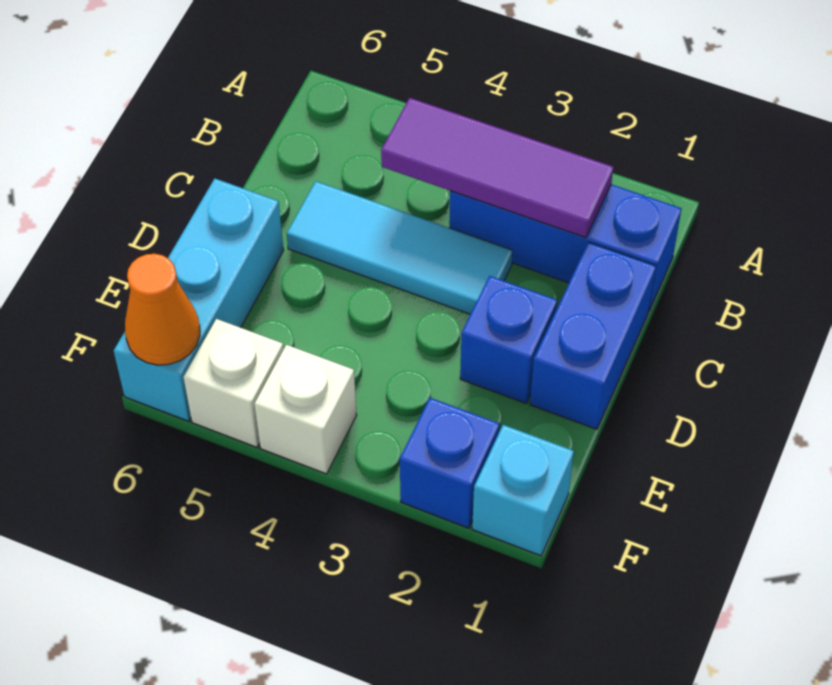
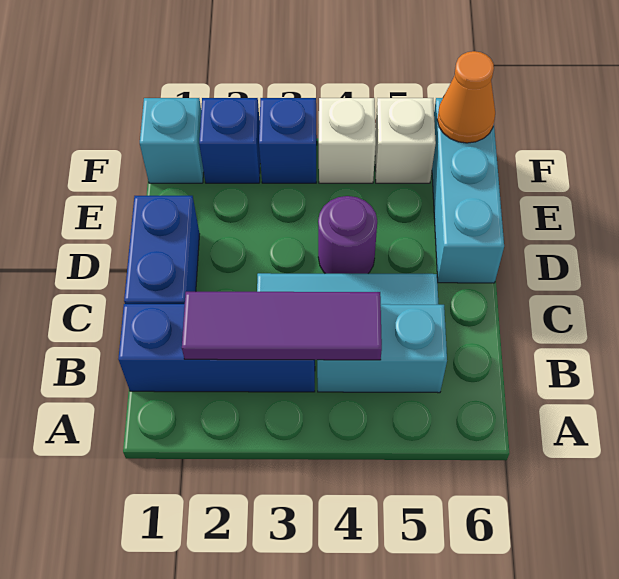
none -> cyan 1x2 brick [317,304,447,393]
blue 1x1 brick [460,276,557,403] -> blue 1x1 brick moved to [259,98,317,183]
none -> purple 1x1 round brick [318,196,377,274]

